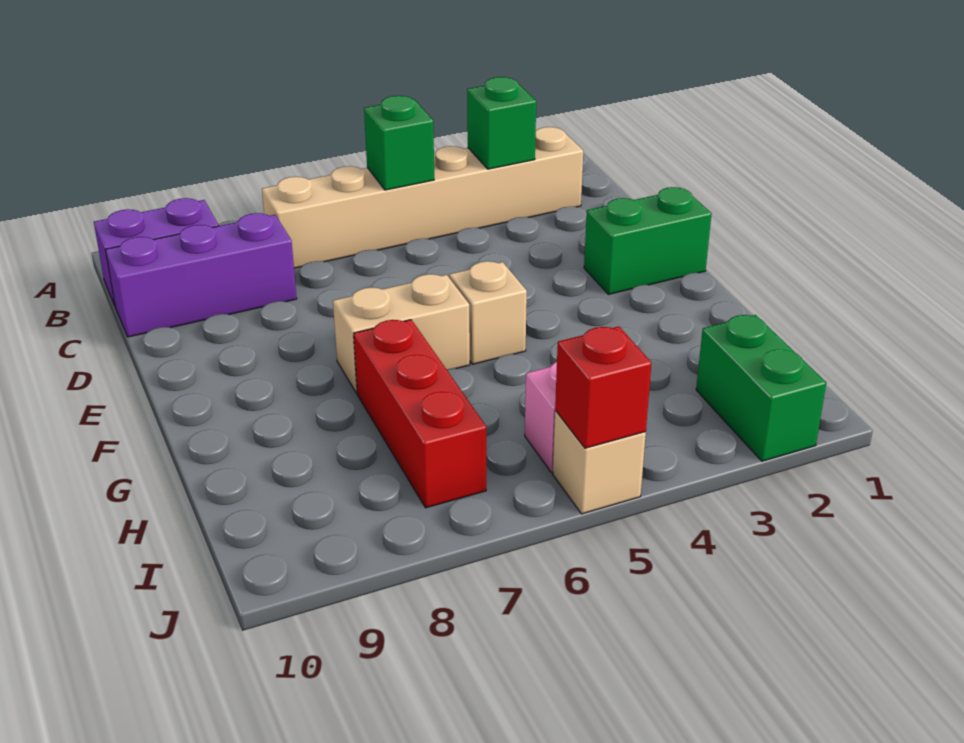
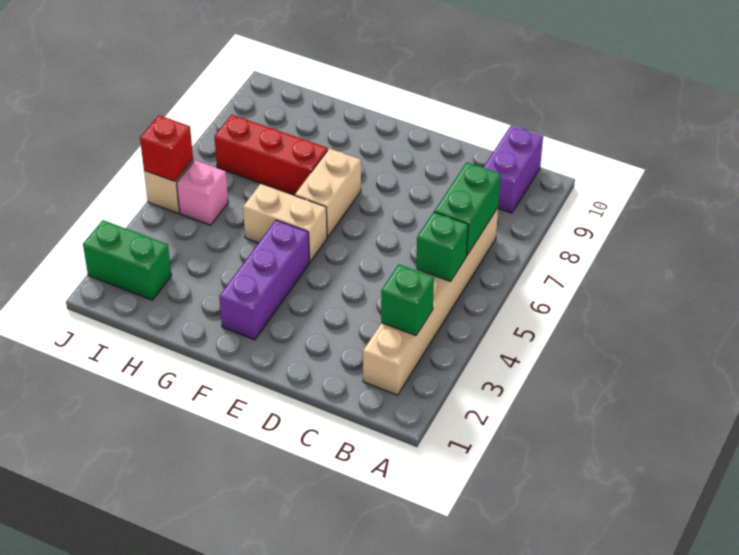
purple 1x3 brick [105,213,297,337] -> purple 1x3 brick moved to [219,220,309,340]
green 1x2 brick [584,187,712,294] -> green 1x2 brick moved to [434,163,501,255]
tan 1x1 brick [449,261,527,364] -> tan 1x2 brick [243,184,327,262]

